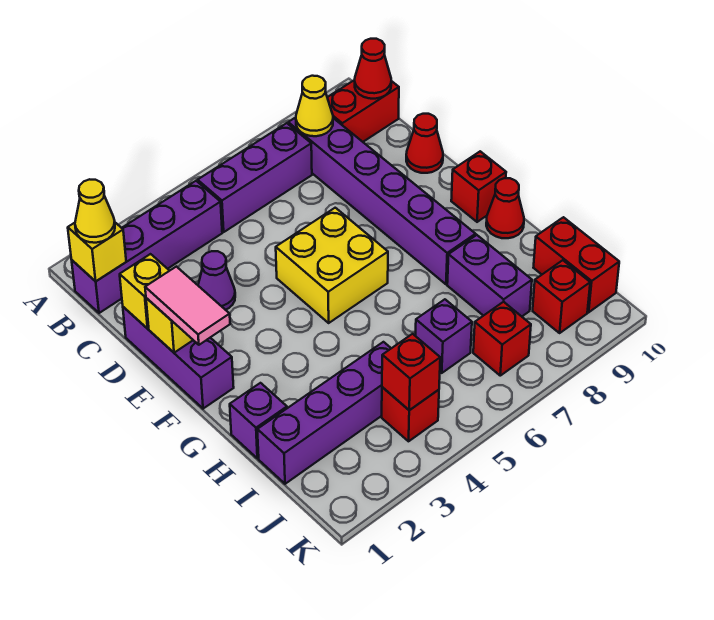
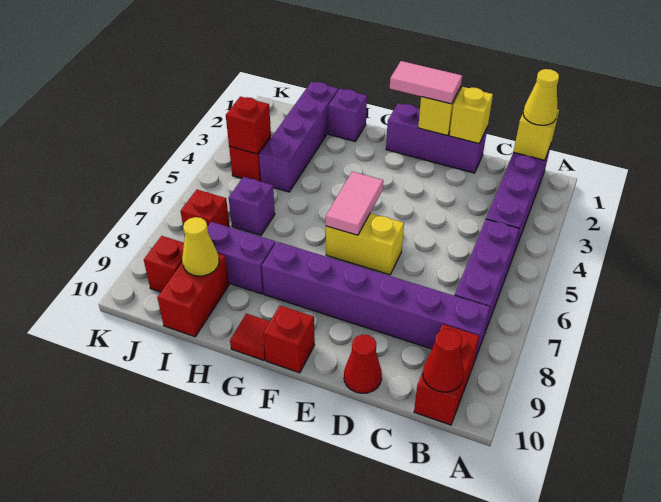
yellow 1x1 cone [296,76,333,136] -> yellow 1x1 cone moved to [182,217,219,276]
purple 1x1 cone [198,251,235,310] -> none
yellow 2x2 brick [276,208,388,323] -> yellow 1x2 brick [326,213,404,275]
none -> pink 1x2 tile [326,172,383,235]
red 1x1 cone [486,178,524,238] -> red 1x1 tile [230,314,270,360]
red 1x2 brick [533,217,619,312] -> red 1x2 brick turned to [157,254,229,337]

